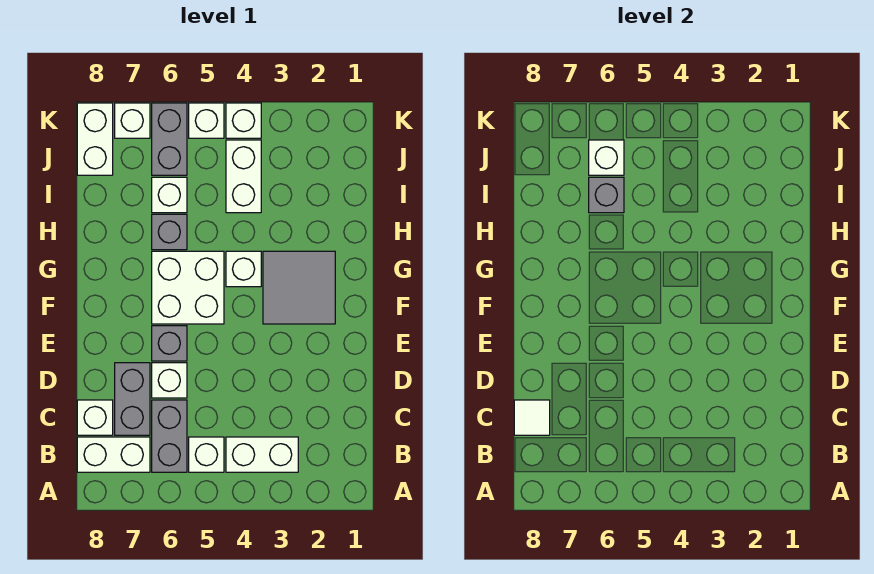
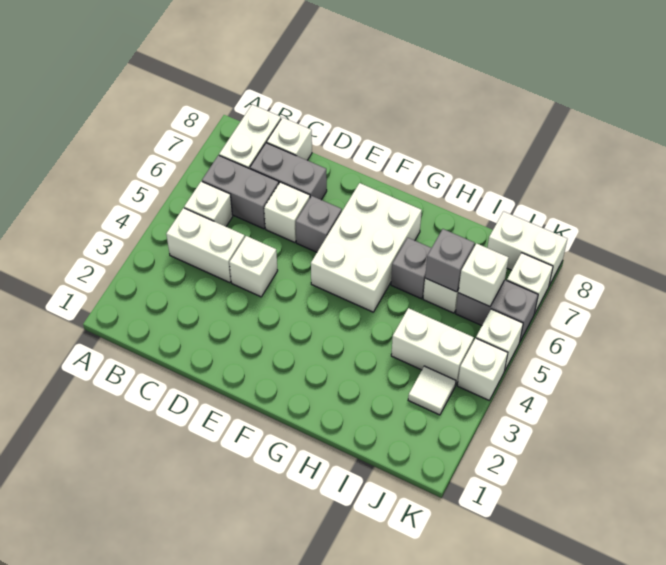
white 1x2 brick [226,437,298,472] -> white 1x2 brick turned to [166,208,245,283]
white 1x1 tile [514,400,550,435] -> white 1x1 tile moved to [408,366,456,415]
grey 2x2 tile [263,251,335,324] -> none
white 2x2 brick [152,251,224,324] -> white 2x3 brick [311,183,422,312]
white 1x1 brick [226,251,261,287] -> white 1x1 brick moved to [229,236,278,297]

